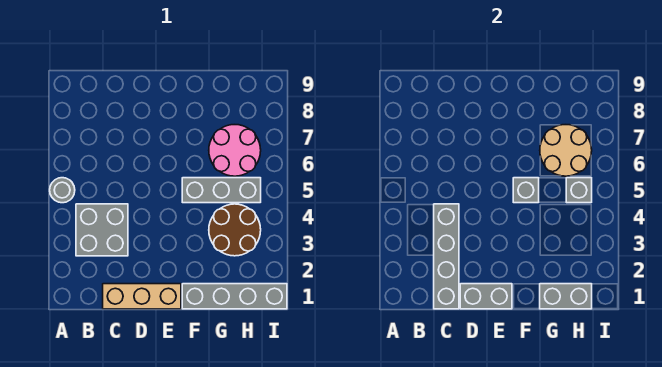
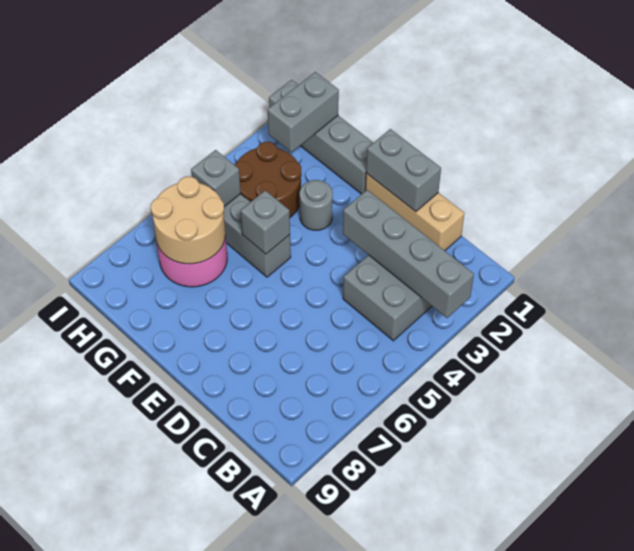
grey 1x1 round brick [50,178,75,203] -> grey 1x1 round brick moved to [300,180,333,230]
grey 1x4 brick [434,204,459,309] -> grey 1x4 brick turned to [343,190,474,318]
grey 1x2 brick [540,284,592,309] -> grey 1x2 brick turned to [268,72,339,153]

